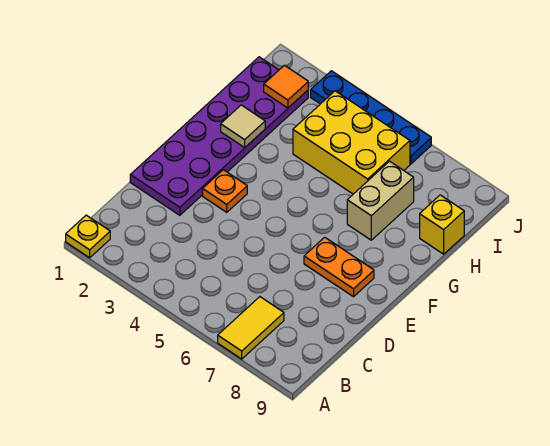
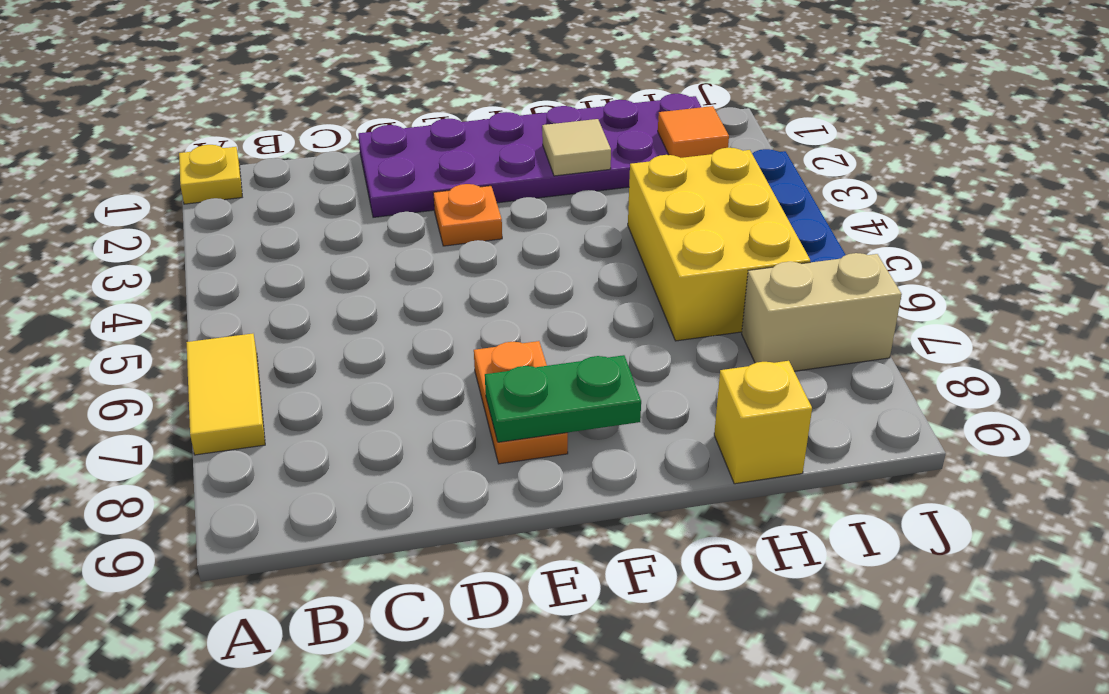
yellow 1x2 tile [218,297,284,359] -> yellow 1x2 tile turned to [186,334,265,455]
none -> green 1x2 plate [485,355,641,442]
tan 1x2 brick [347,161,414,240] -> tan 1x2 brick moved to [742,253,902,371]

